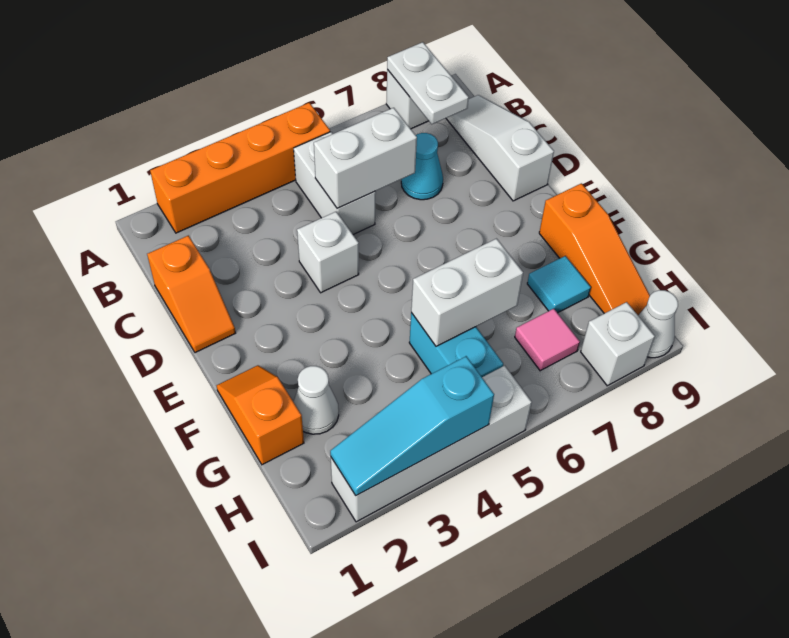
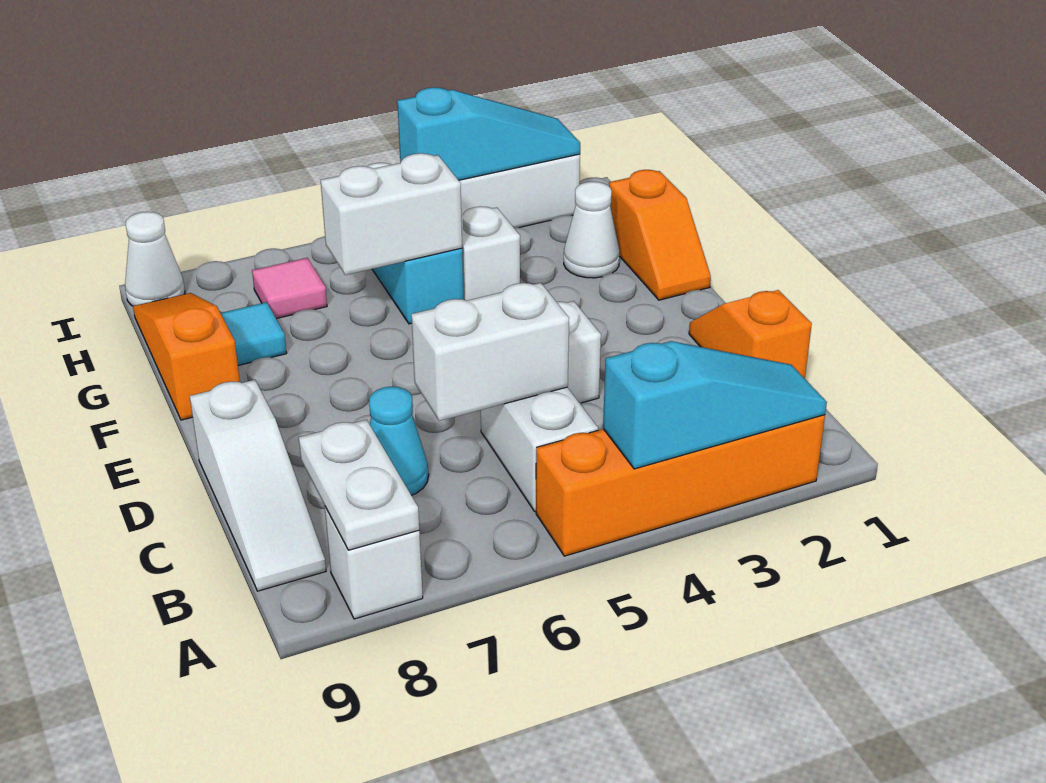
none -> cyan 1x3 slope [603,341,827,469]
white 1x1 brick [581,302,655,386] -> white 1x1 brick moved to [461,206,520,301]

